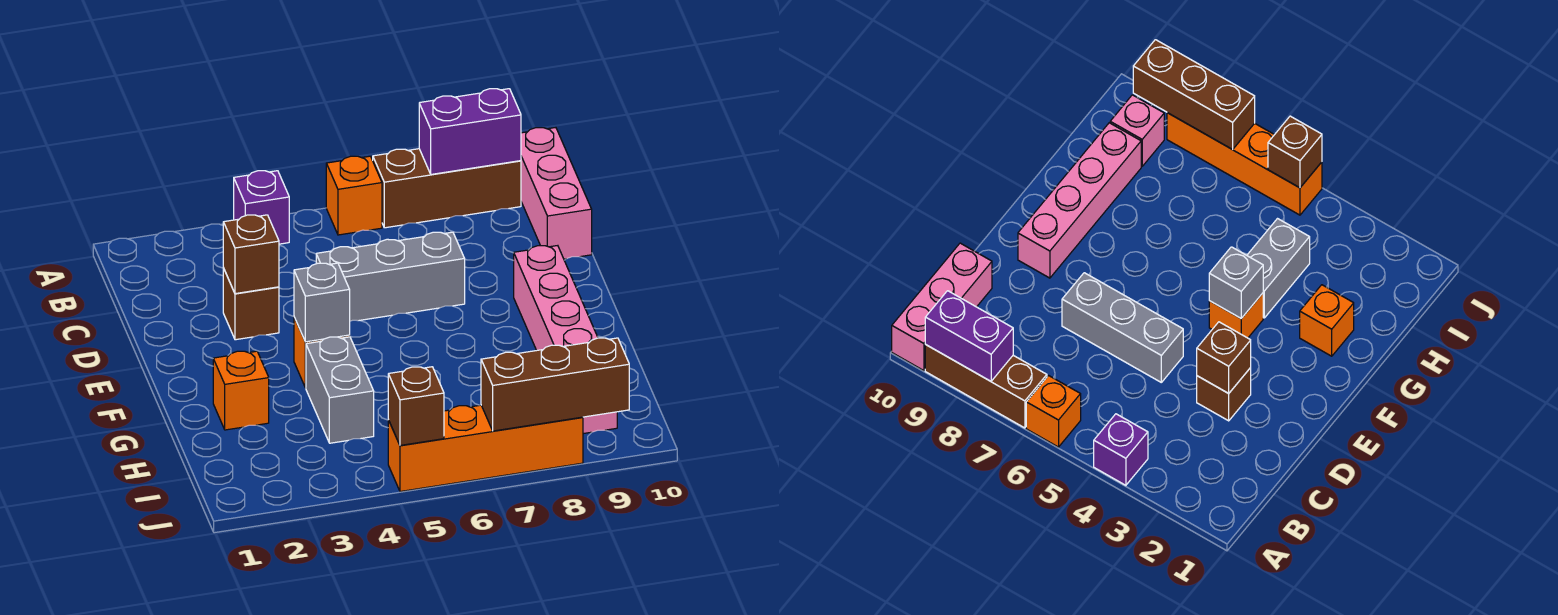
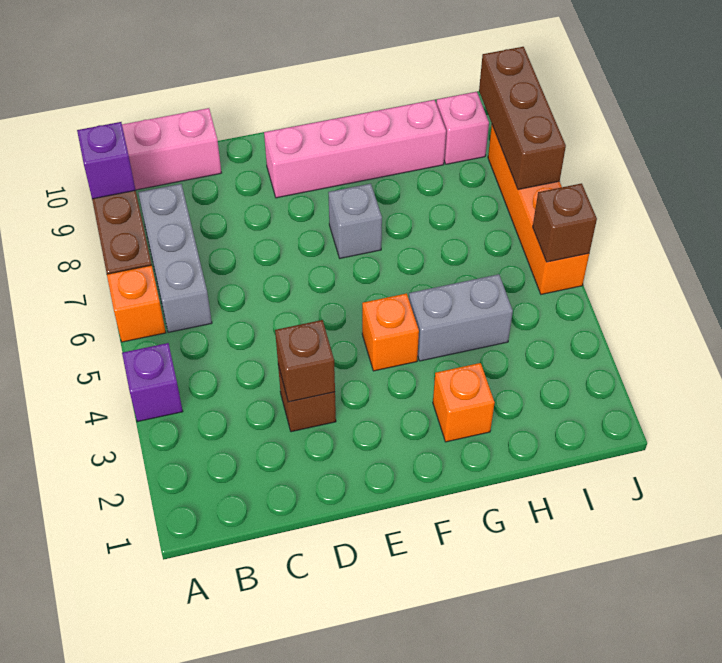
purple 1x2 brick [419,89,521,174] -> purple 1x1 brick [77,122,136,199]
grey 1x3 brick [316,232,465,321] -> grey 1x3 brick moved to [138,184,212,333]
grey 1x1 brick [294,263,350,342] -> grey 1x1 brick moved to [328,184,382,258]

